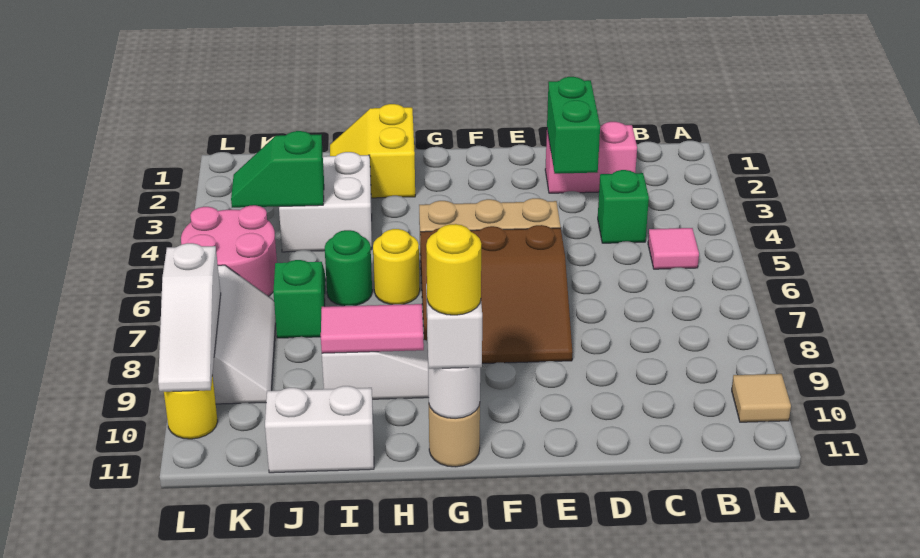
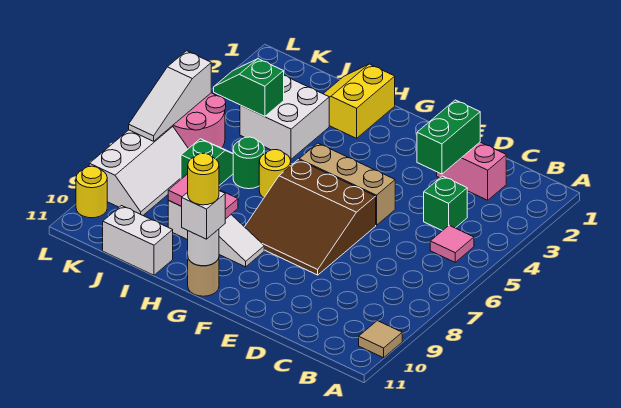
white 1x3 slope [158,243,221,392] -> white 1x3 slope moved to [129,51,211,141]

